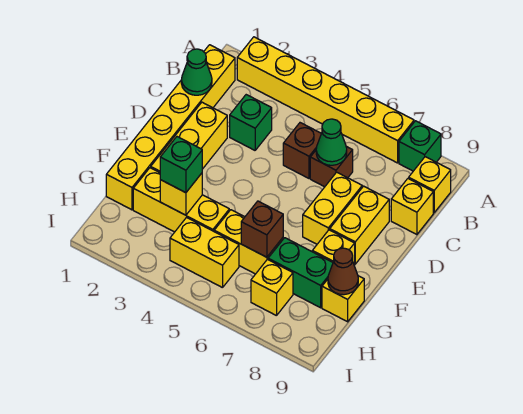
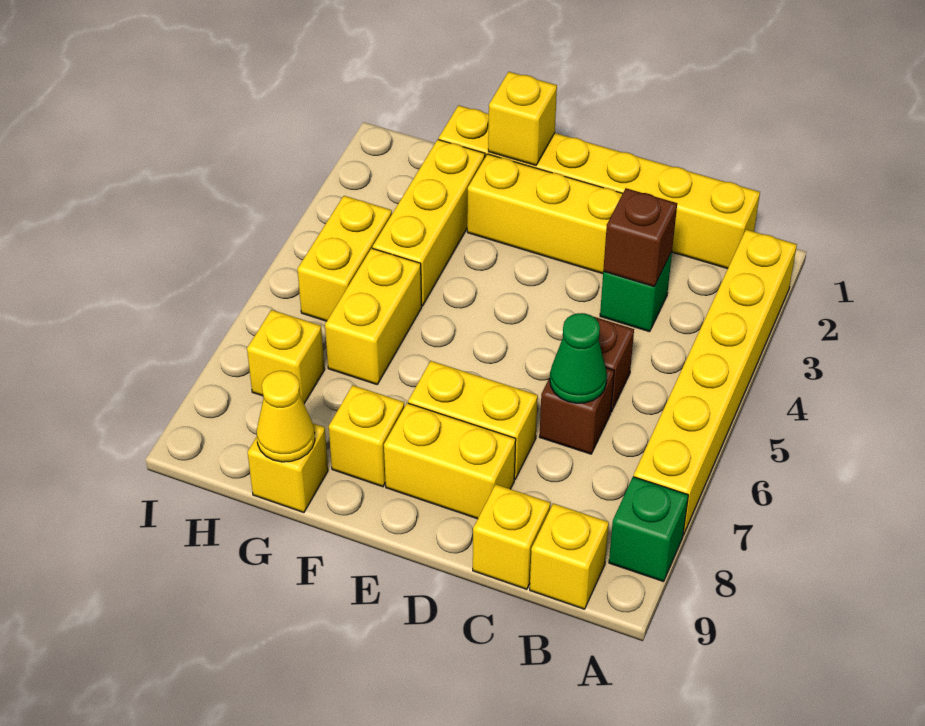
green 1x1 cone [181,49,212,95] -> none
yellow 1x1 brick [160,173,202,215] -> yellow 1x1 brick moved to [488,72,557,165]
green 1x1 brick [160,137,202,193] -> none
brown 1x1 brick [241,201,283,257] -> brown 1x1 brick moved to [603,188,677,287]
green 1x2 brick [268,238,333,308] -> none
brown 1x1 cone [328,248,358,295] -> yellow 1x1 cone [257,371,315,462]

